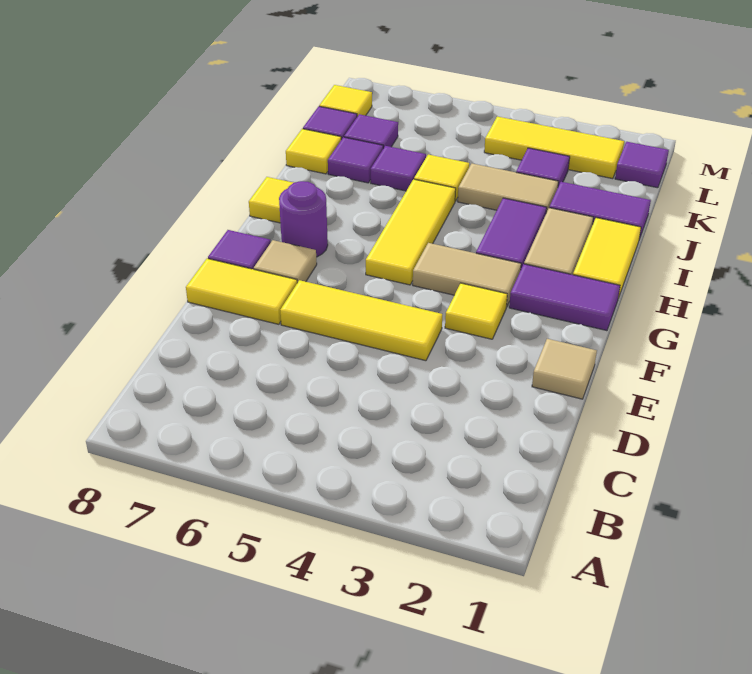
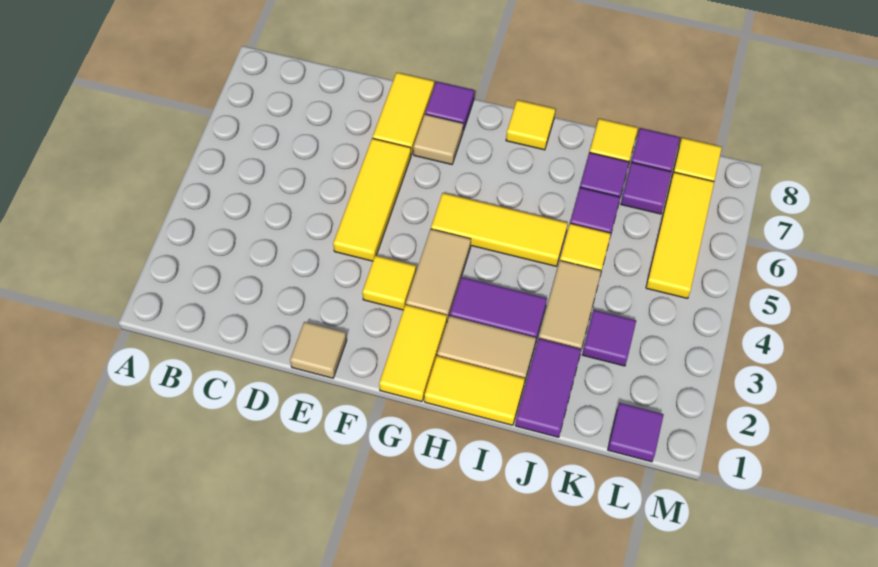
purple 1x2 tile [509,264,620,331] -> yellow 1x2 tile [379,305,447,402]
purple 1x1 round brick [279,181,328,257] -> none
yellow 1x3 tile [484,117,624,179] -> yellow 1x3 tile moved to [646,172,714,298]

